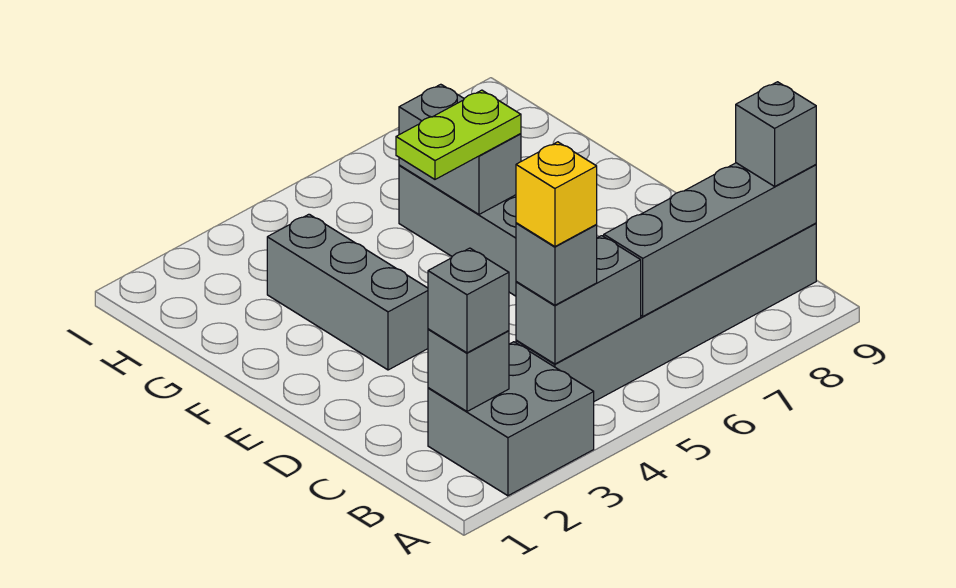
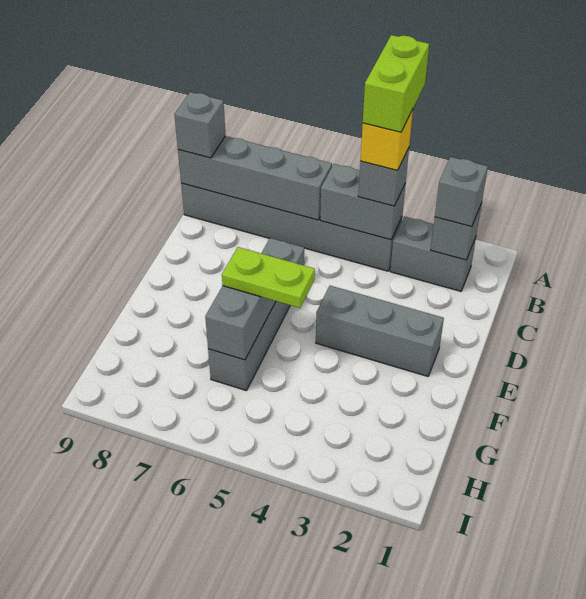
grey 2x2 brick [428,342,594,496] -> grey 1x2 brick [390,216,476,291]
none -> lime 1x2 brick [363,35,429,132]
grey 1x3 brick [267,214,428,370] -> grey 1x3 brick turned to [316,286,444,376]

